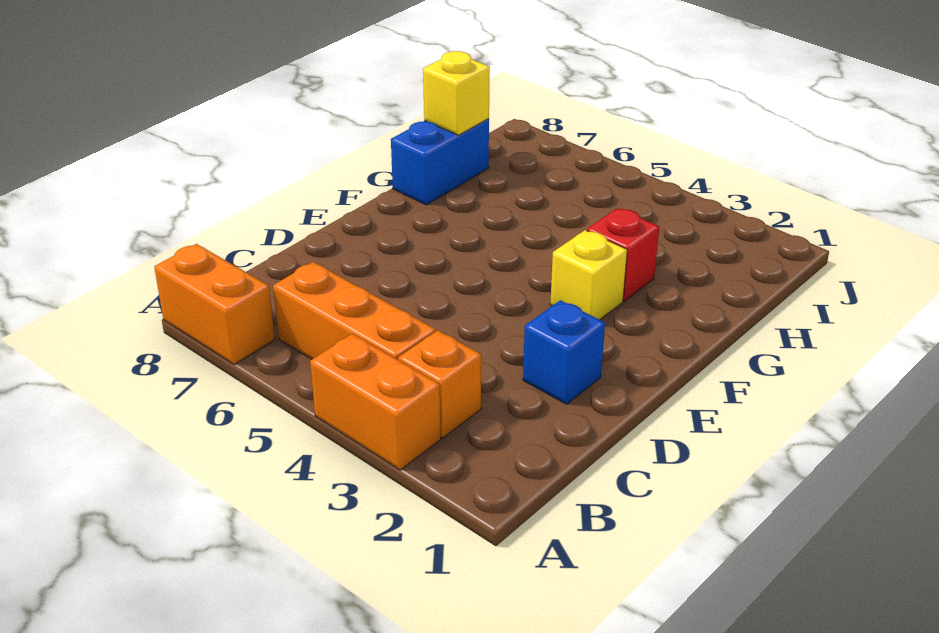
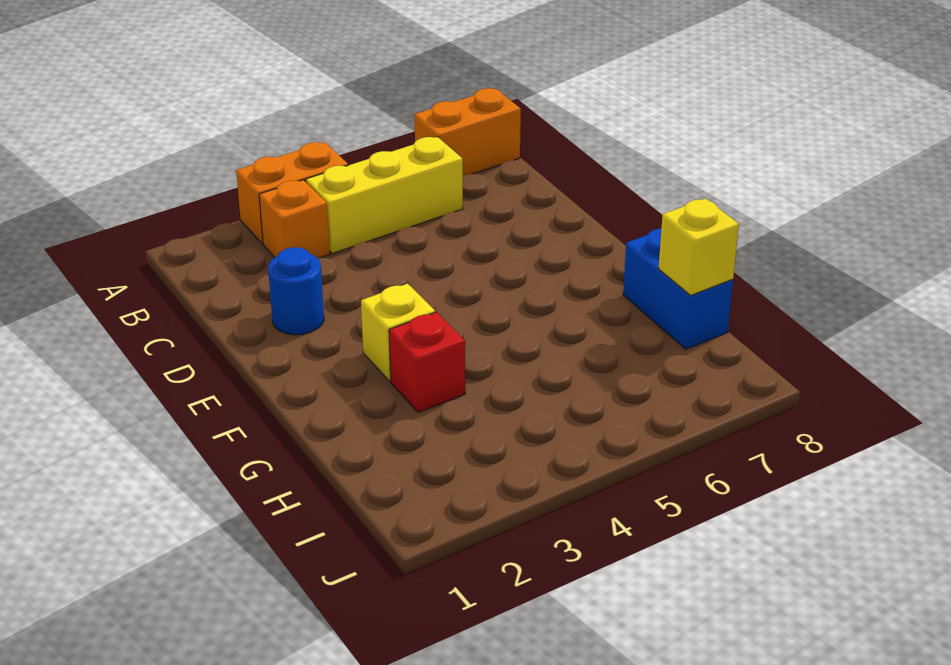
orange 1x3 brick [273,262,436,360] -> yellow 1x3 brick [306,137,463,254]
blue 1x1 brick [523,300,605,404] -> blue 1x1 round brick [268,247,324,335]

